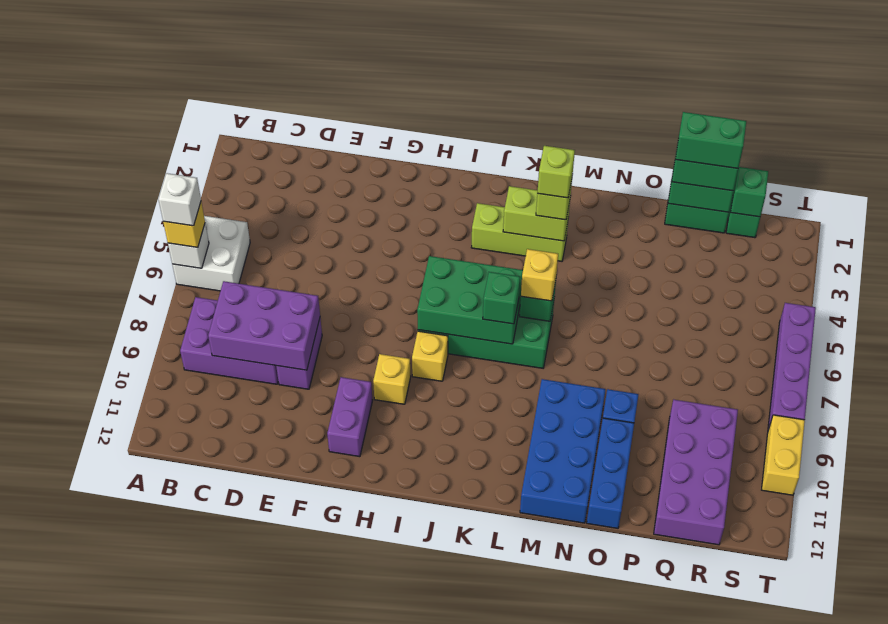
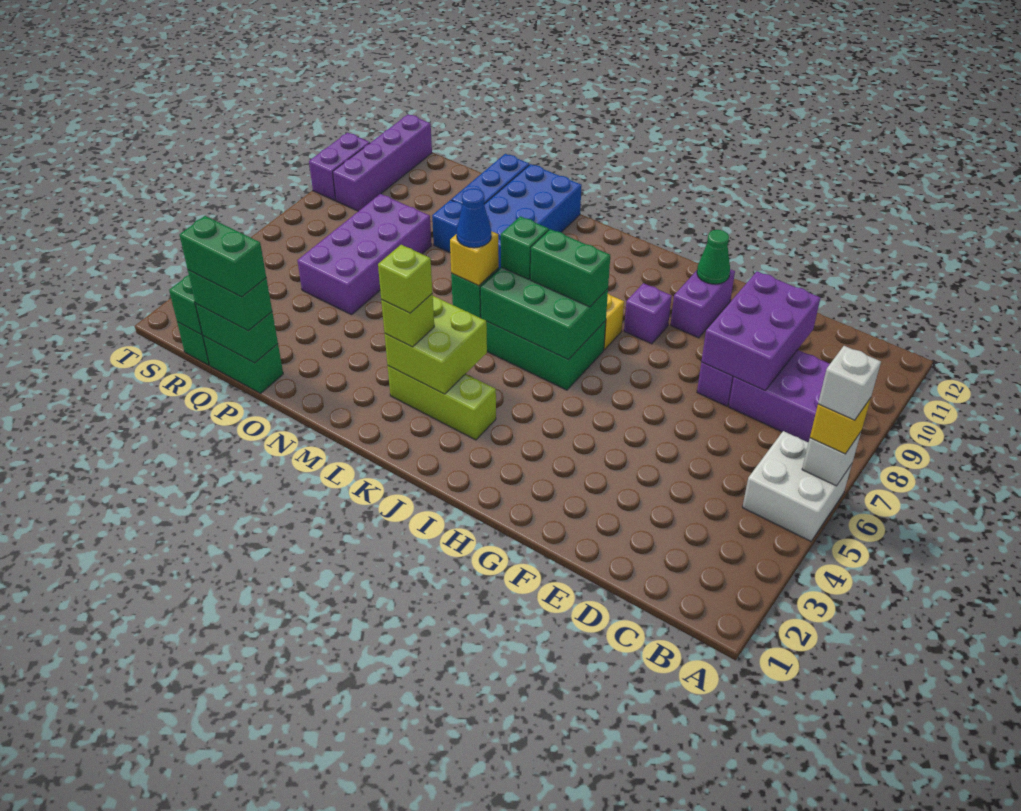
purple 2x3 brick [208,281,320,370] -> purple 2x3 brick turned to [701,271,820,390]
none -> green 1x1 cone [697,230,730,284]
yellow 1x1 brick [373,354,411,404] -> purple 1x1 brick [624,283,672,344]
none -> green 1x2 brick [530,229,610,307]
lime 1x2 brick [503,186,570,241] -> lime 2x2 brick [385,296,487,394]
none -> blue 1x1 cone [457,189,491,248]
purple 2x4 brick [654,400,738,545] -> purple 2x4 brick moved to [297,194,432,315]
purple 1x4 brick [768,303,816,430] -> purple 1x4 brick moved to [333,114,432,211]
yellow 1x2 brick [762,415,805,495] -> purple 1x2 brick [309,133,370,201]

